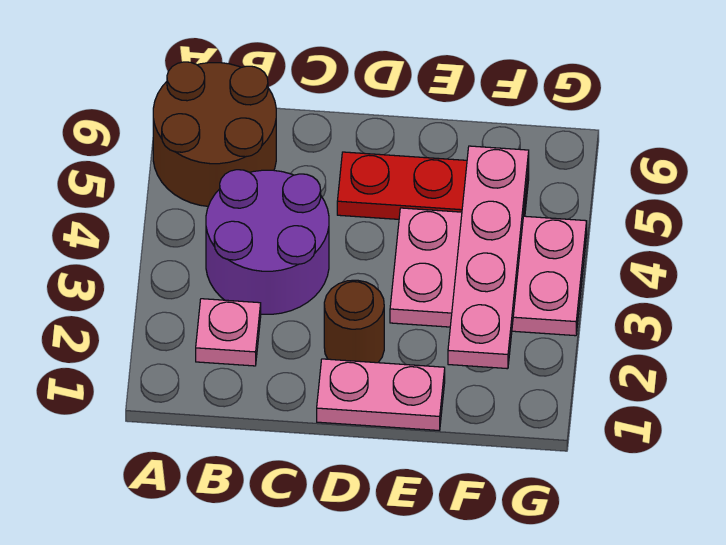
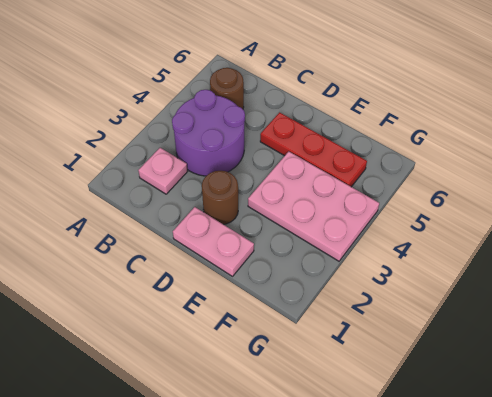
brown 2x2 round brick [153,62,276,206] -> brown 1x1 round brick [210,68,244,109]
pink 1x4 plate [448,146,529,369] -> none

